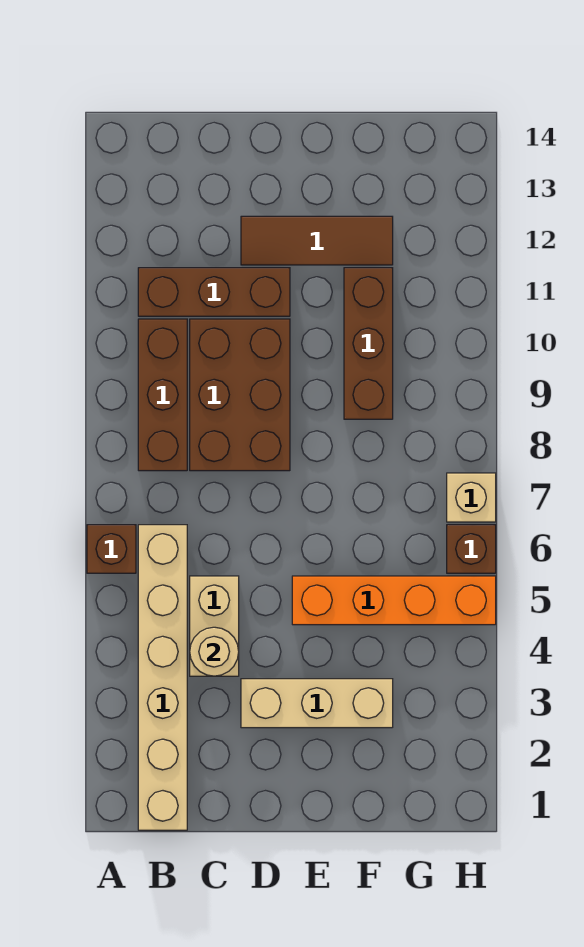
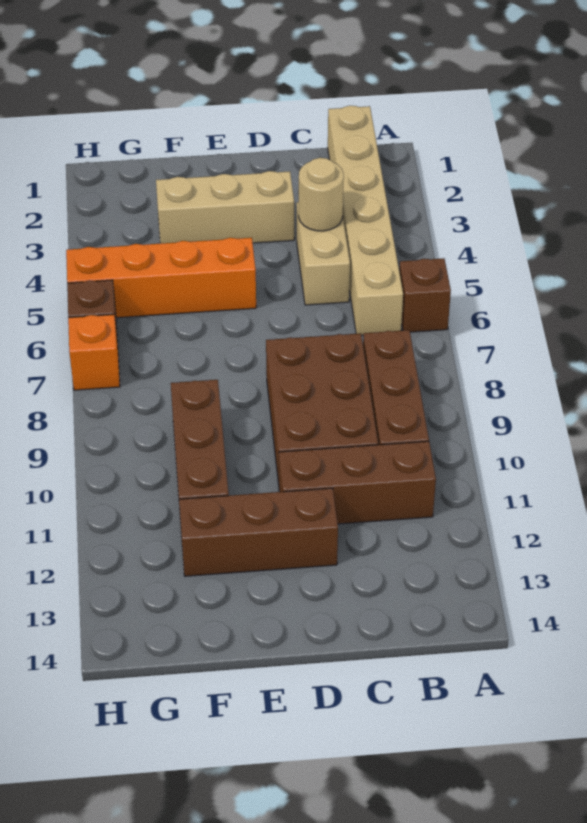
brown 1x3 tile [241,216,393,265] -> brown 1x3 brick [179,488,338,576]
tan 1x1 brick [447,473,496,522] -> orange 1x1 brick [68,314,120,390]

